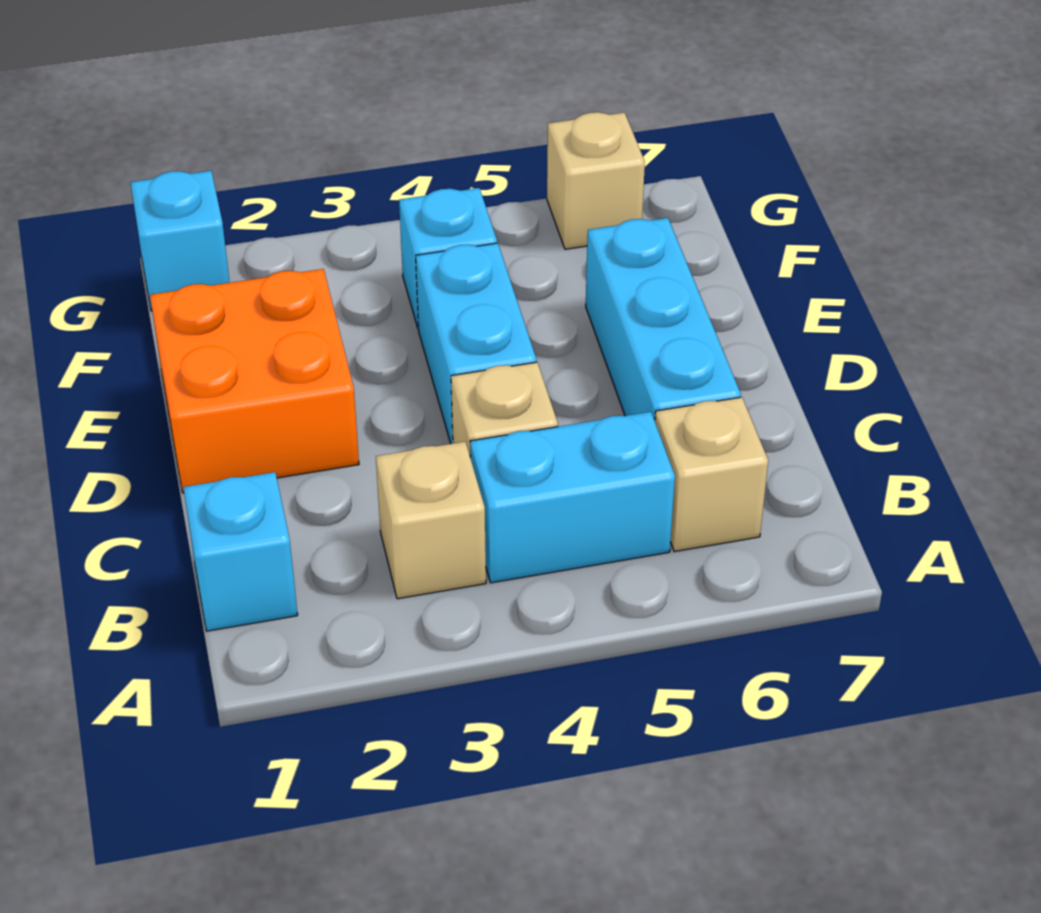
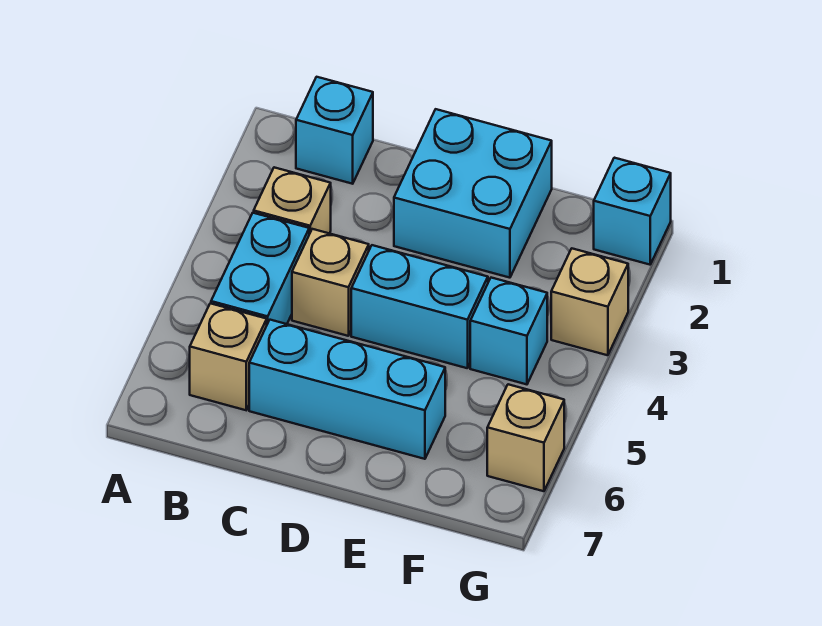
orange 2x2 brick [150,269,359,493] -> cyan 2x2 brick [394,109,552,278]
none -> tan 1x1 brick [551,249,628,355]

